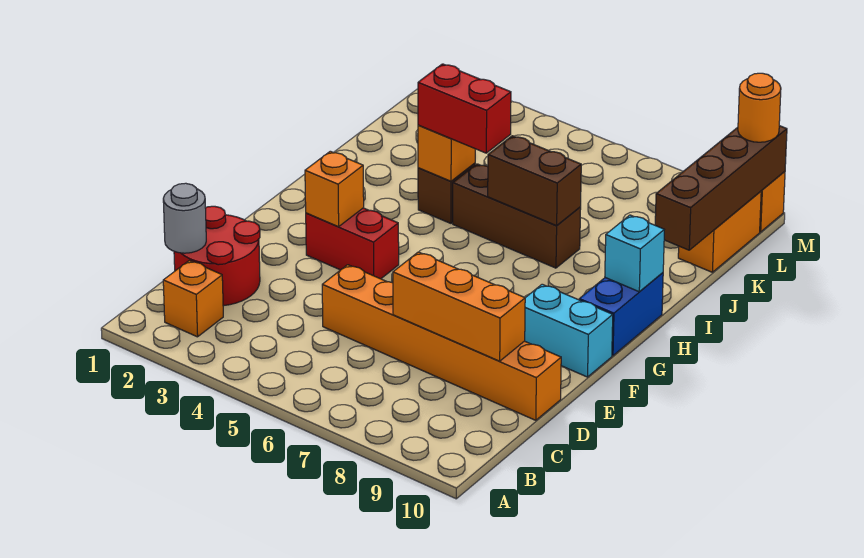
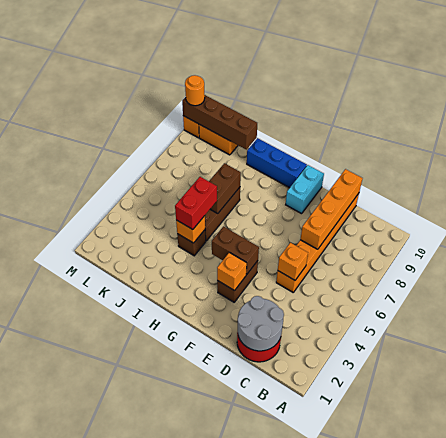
orange 1x1 brick [163,260,223,337] -> orange 1x1 brick moved to [278,243,308,280]
grey 1x1 round brick [163,183,206,253] -> grey 2x2 round brick [238,296,284,351]
orange 1x3 brick [393,252,525,361] -> orange 1x4 brick [300,169,363,249]
red 1x2 brick [306,208,399,279] -> brown 1x2 brick [217,261,258,302]
none -> brown 1x2 brick [212,226,259,274]
blue 1x2 brick [579,273,663,356] -> blue 1x3 brick [247,138,307,188]
cyan 1x1 brick [605,215,664,292] -> none

